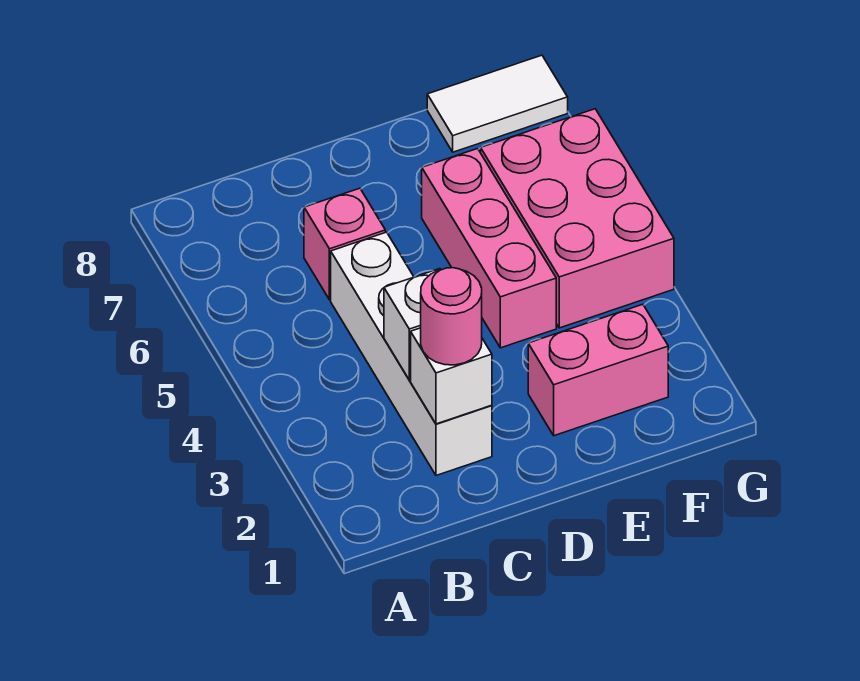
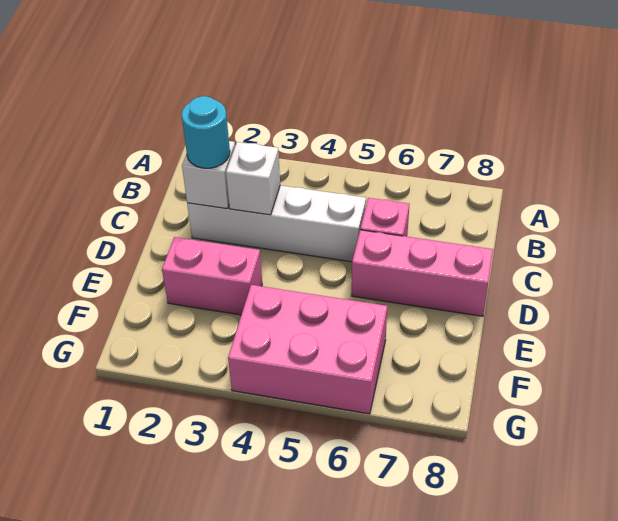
pink 1x1 round brick [421,268,482,365] -> cyan 1x1 round brick [182,96,230,168]
pink 1x2 brick [528,304,668,436] -> pink 1x2 brick turned to [162,237,262,315]
pink 1x3 brick [422,149,556,348] -> pink 1x3 brick moved to [352,230,493,316]
white 1x2 tile [427,55,568,152] -> none

